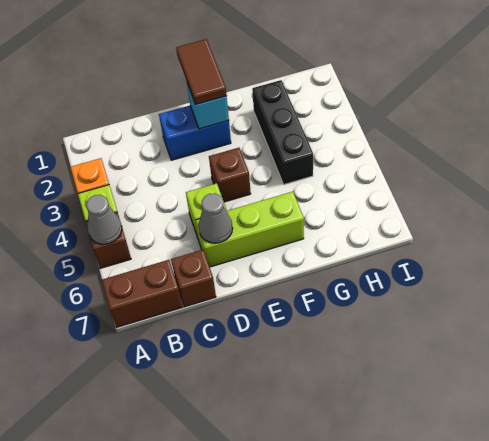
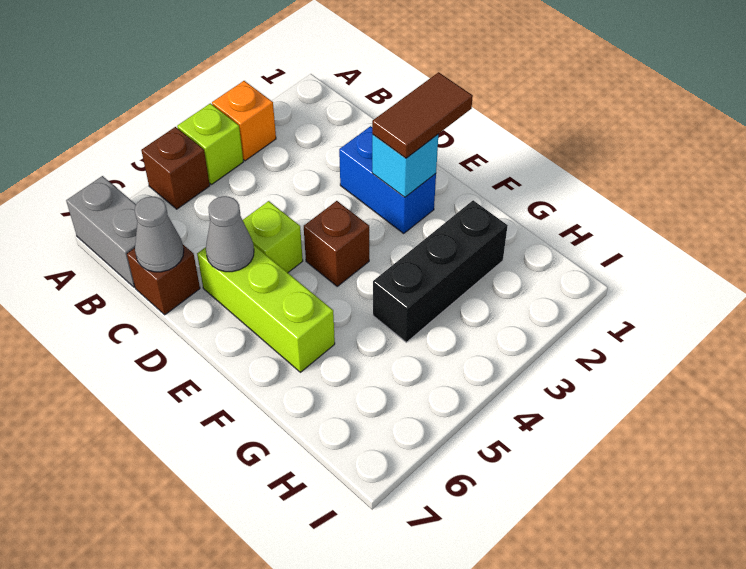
grey 1x1 cone [87,195,122,244] -> grey 1x1 cone moved to [135,197,184,272]
brown 1x2 brick [102,260,182,327] -> grey 1x2 brick [66,176,137,287]

